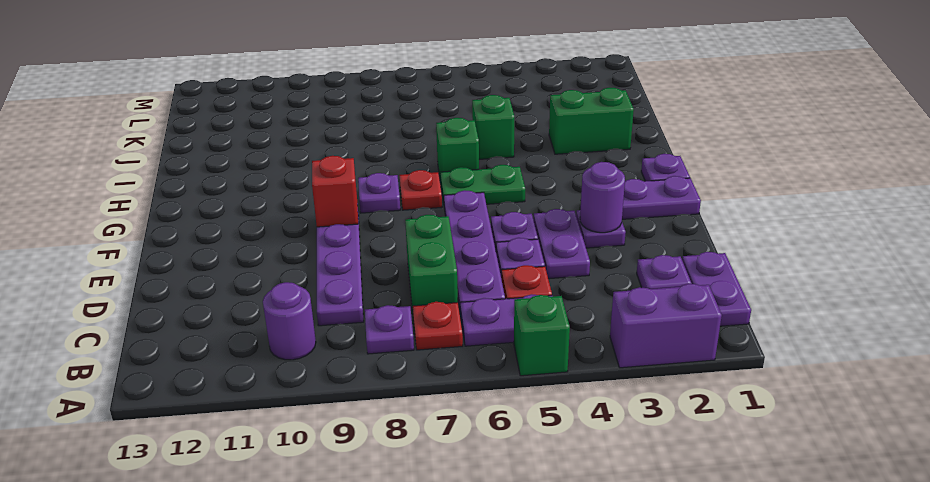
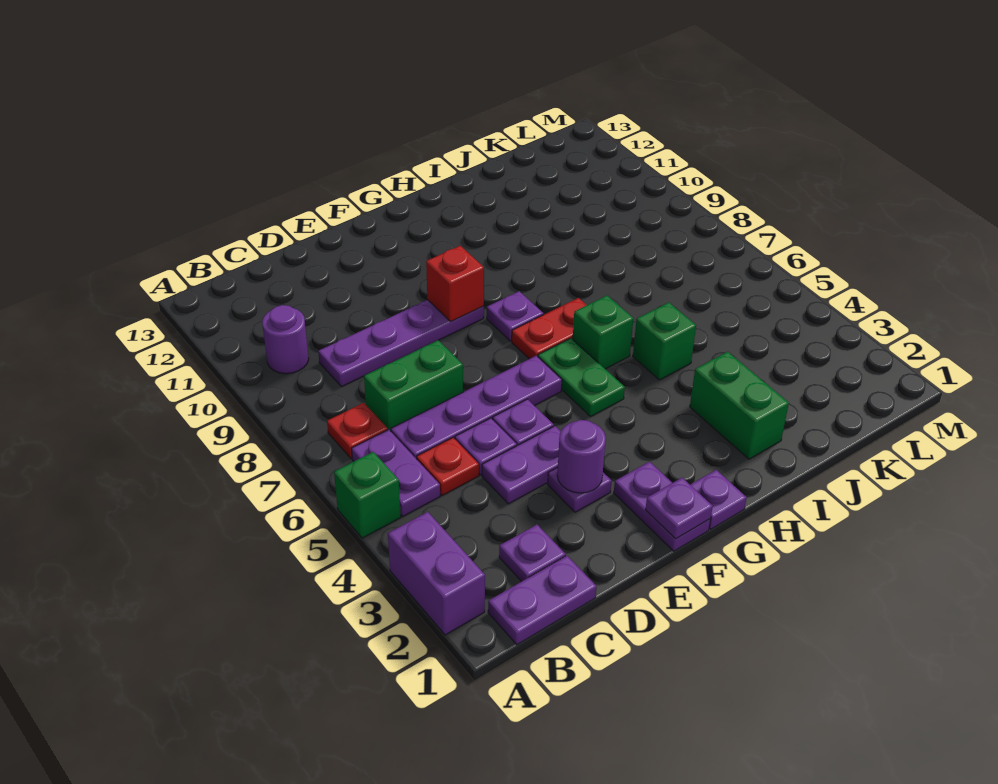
purple 1x1 plate [365,305,414,354] -> purple 1x1 plate moved to [645,478,713,539]
red 1x1 plate [399,170,442,210] -> red 1x2 plate [512,298,586,359]

